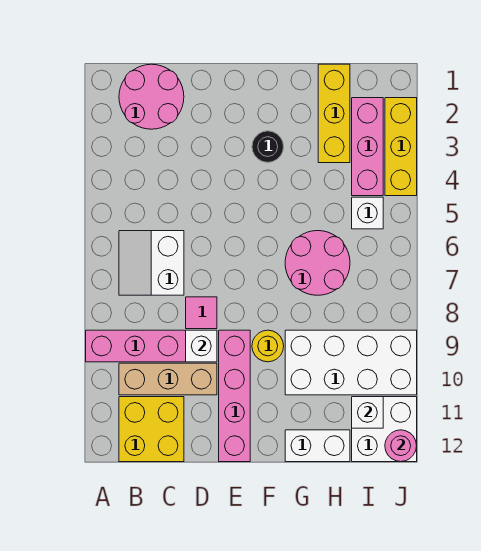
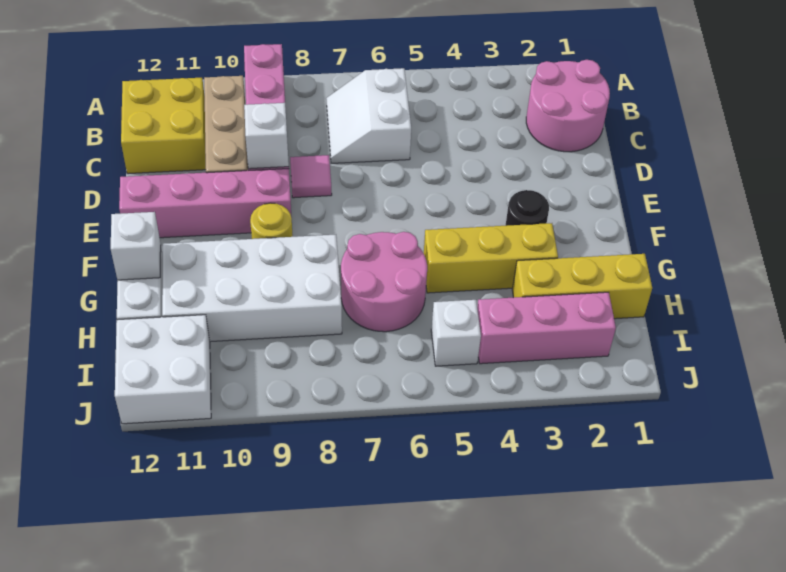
white 2x2 slope [119,231,184,295] -> white 2x2 slope turned to [326,68,411,163]
white 2x4 brick [285,330,417,395] -> white 2x4 brick turned to [162,235,342,342]
white 1x1 brick [352,397,383,428] -> white 1x1 brick moved to [111,212,161,280]
yellow 1x3 brick [385,98,417,196] -> yellow 1x3 brick moved to [424,223,558,293]
pink 1x1 round brick [385,430,417,462] -> none

